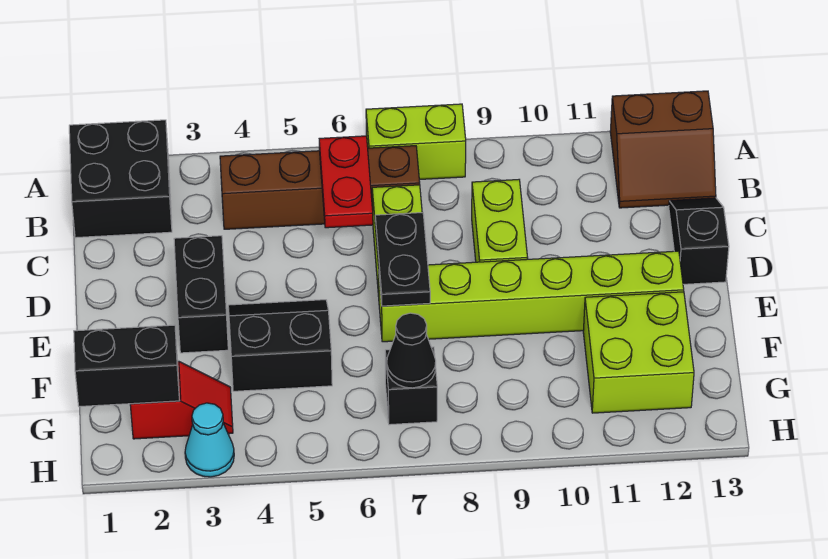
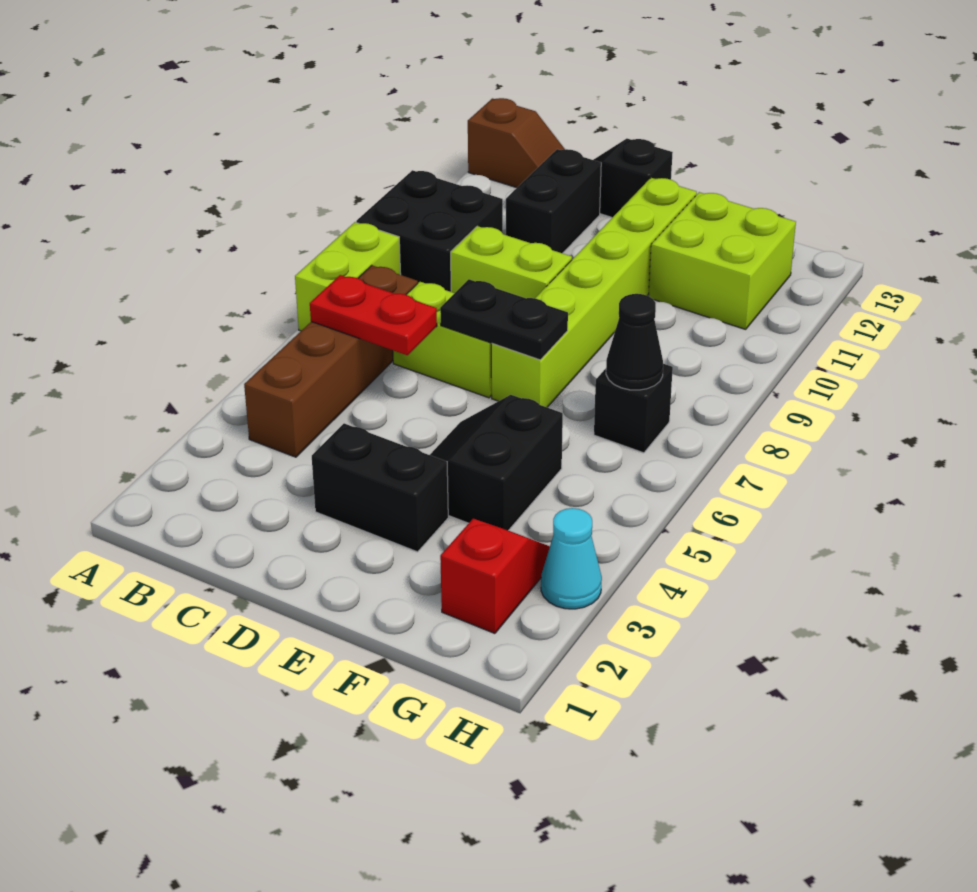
black 2x2 brick [69,120,172,238] -> black 2x2 brick moved to [356,170,503,292]
brown 2x2 slope [610,91,716,208] -> brown 1x2 slope [468,98,565,188]
black 1x2 brick [74,325,179,407] -> black 1x2 brick moved to [506,149,601,253]

